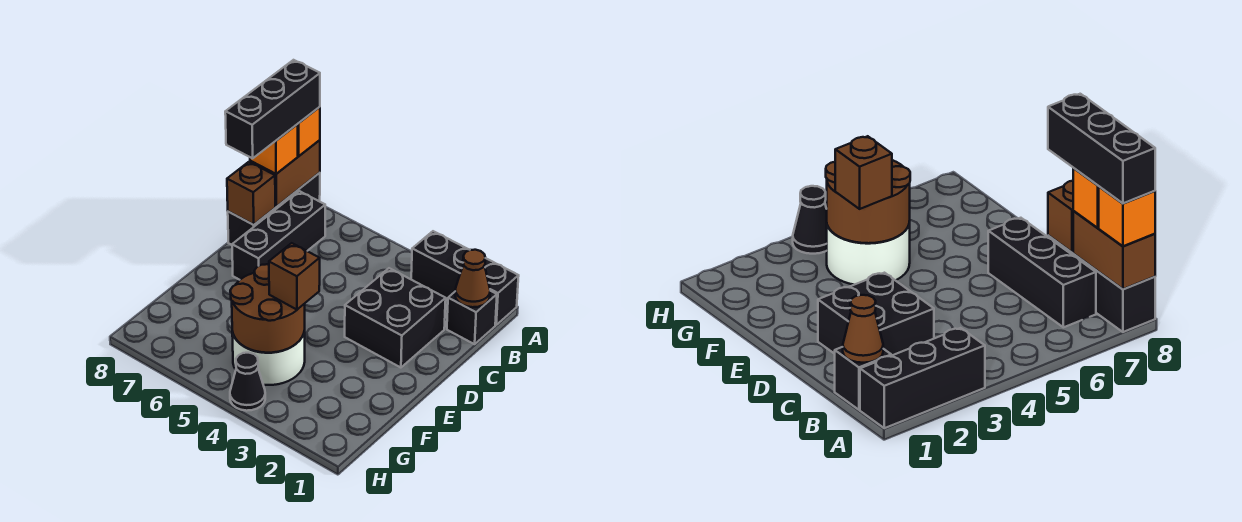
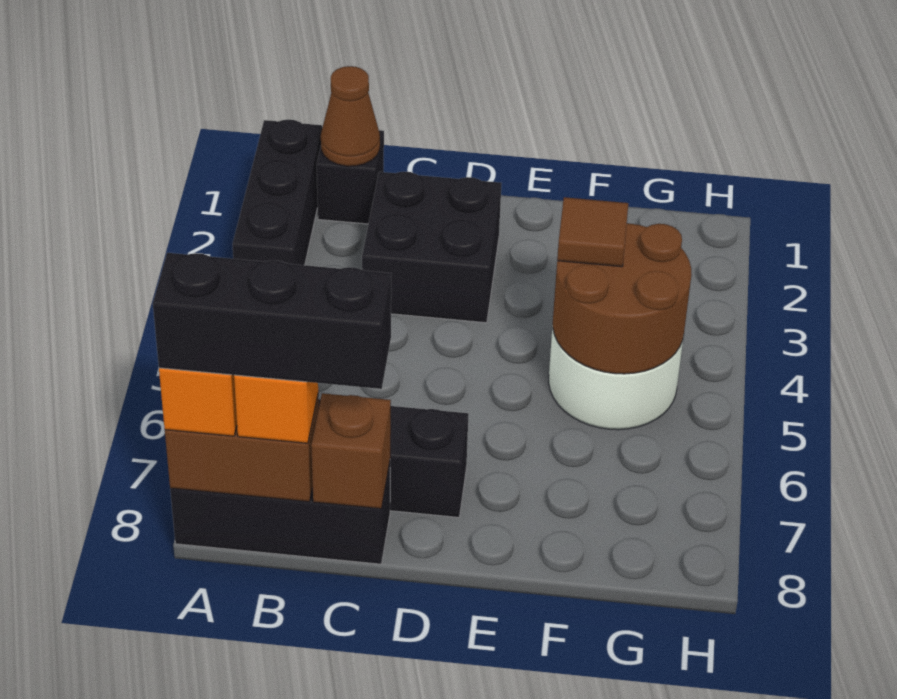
brown 1x1 brick [269,243,320,310] -> brown 1x1 tile [557,197,628,267]
black 1x1 cone [230,353,265,411] -> none

